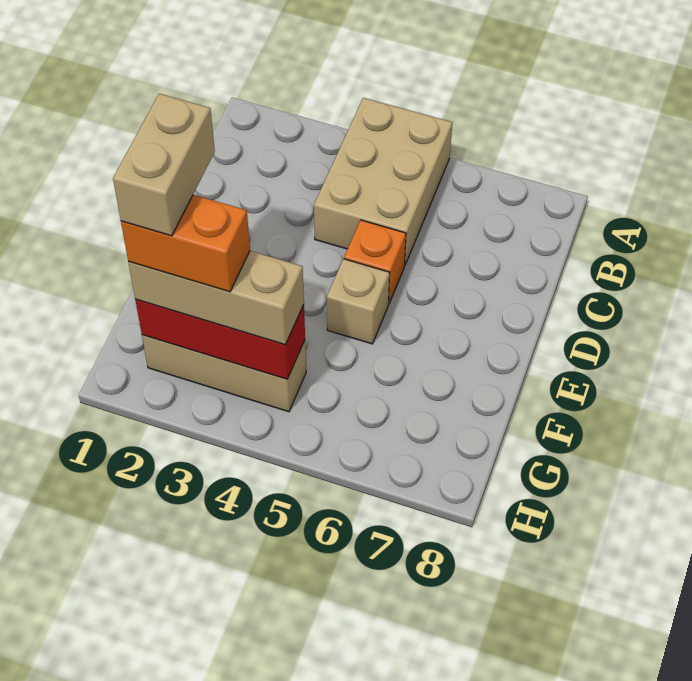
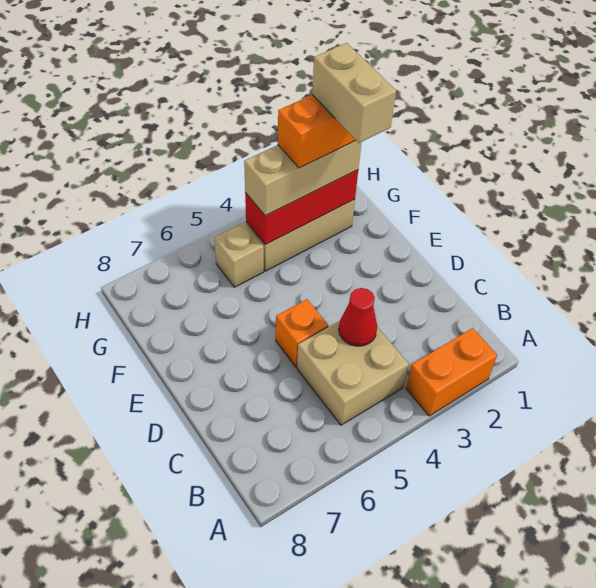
none -> orange 1x2 brick [406,328,497,416]
tan 2x3 brick [314,98,452,266] -> tan 2x2 brick [297,321,409,425]
none -> red 1x1 cone [339,288,377,346]
tan 1x1 brick [327,259,389,344] -> tan 1x1 brick moved to [214,223,264,287]

